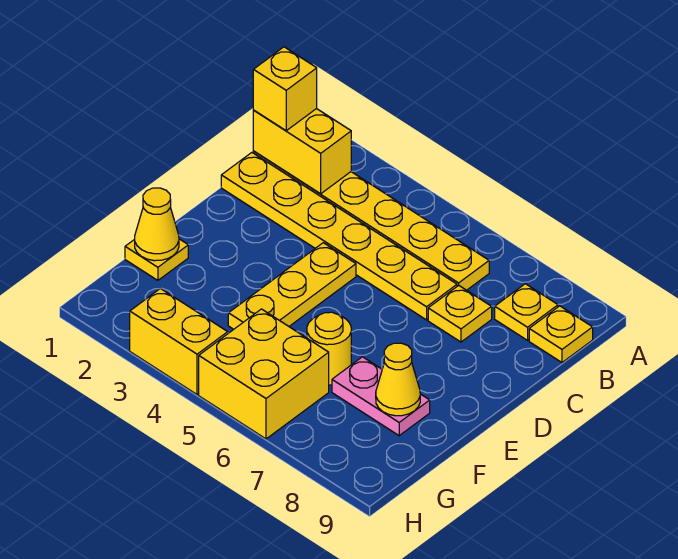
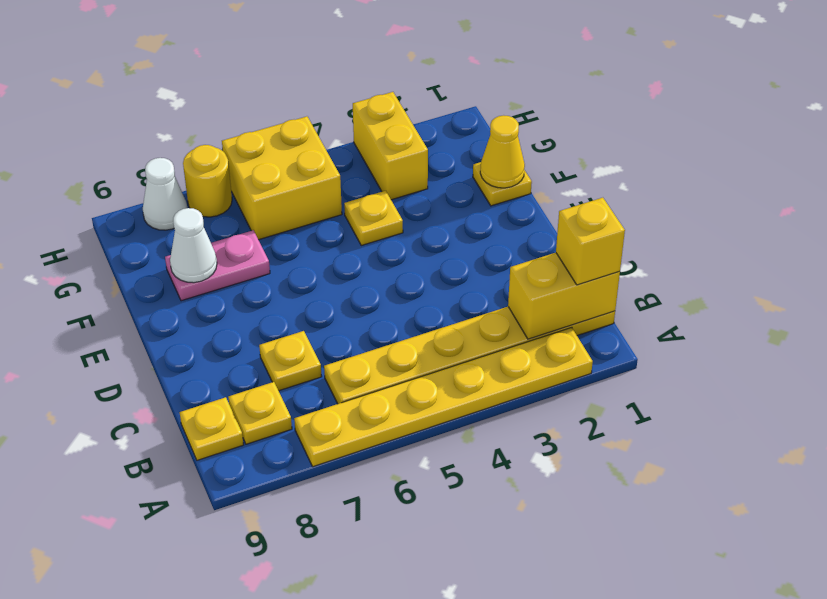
yellow 1x6 plate [221,153,457,320] -> yellow 1x6 plate moved to [294,327,593,467]
yellow 1x3 plate [228,243,356,329] -> yellow 1x1 plate [344,191,403,245]
yellow 1x1 round brick [307,312,351,385] -> yellow 1x1 round brick moved to [183,145,232,217]
yellow 1x1 cone [376,343,420,416] -> white 1x1 cone [170,208,217,283]
yellow 1x2 brick [130,288,228,395] -> yellow 1x2 brick turned to [353,92,428,200]
none -> white 1x1 cone [143,158,187,230]

